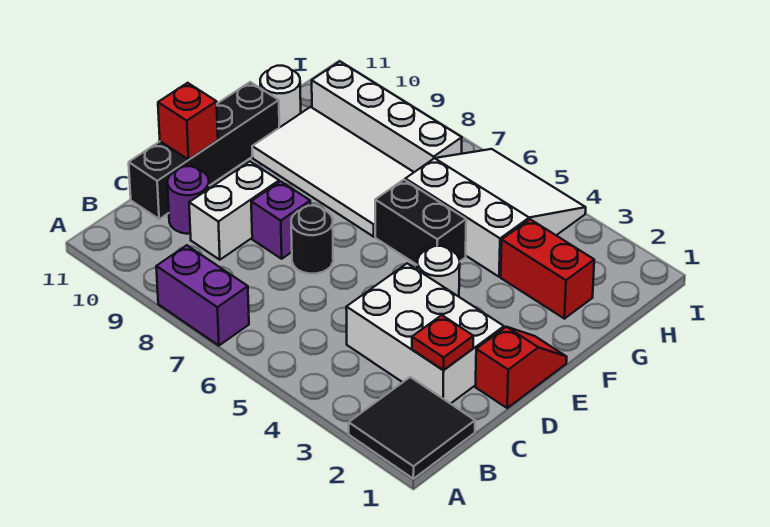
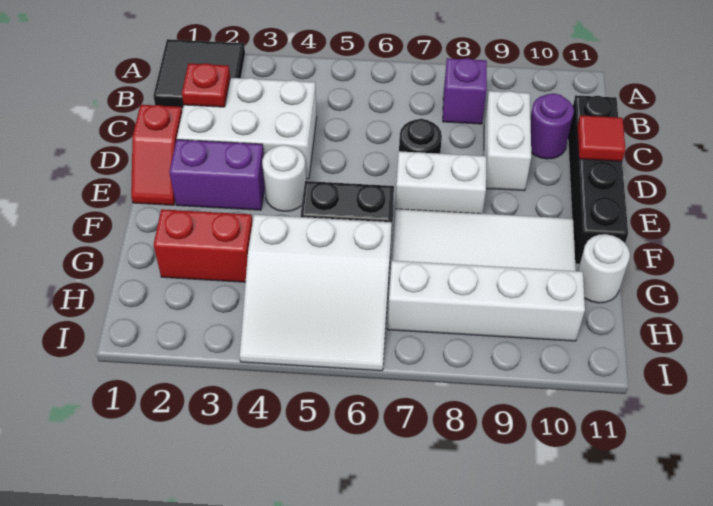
purple 1x2 brick [156,245,249,346] -> purple 1x2 brick moved to [169,140,265,210]
purple 1x1 brick [251,181,310,259] -> purple 1x1 brick moved to [443,58,487,124]
red 1x1 brick [158,83,218,160] -> red 1x1 tile [577,115,625,161]
none -> white 1x2 brick [395,151,486,214]

